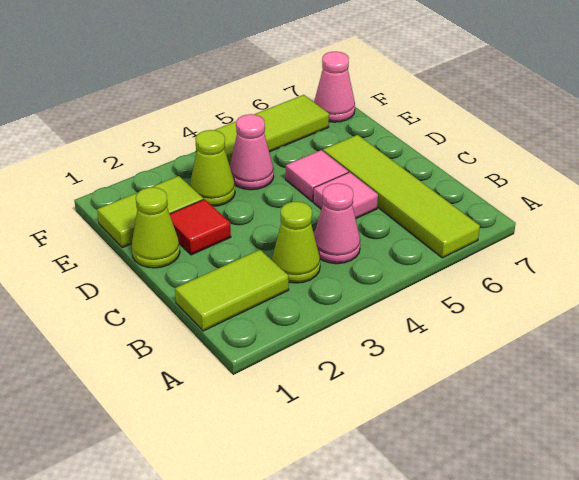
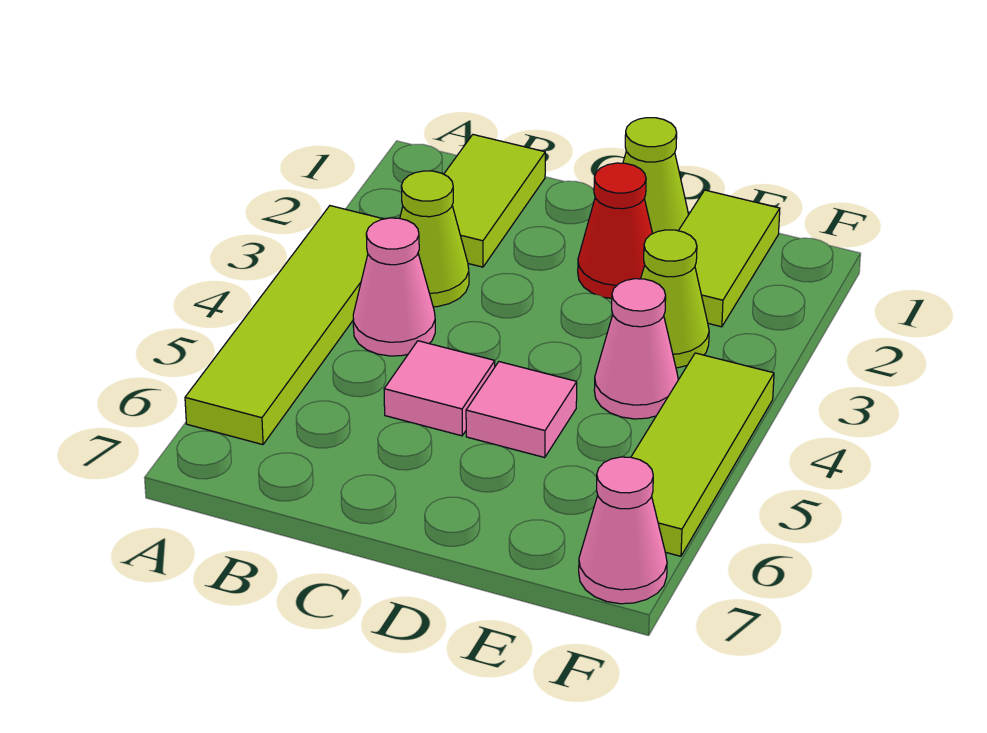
lime 1x4 tile [323,135,480,258] -> lime 1x4 tile turned to [185,206,382,445]
red 1x1 tile [170,199,231,255] -> red 1x1 cone [578,163,653,298]

